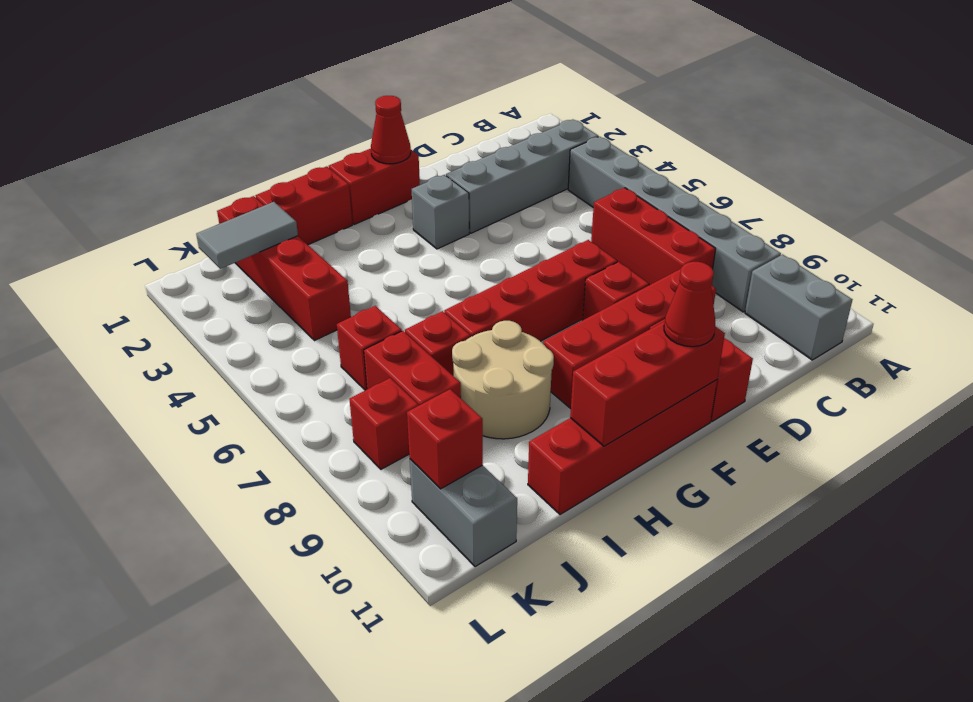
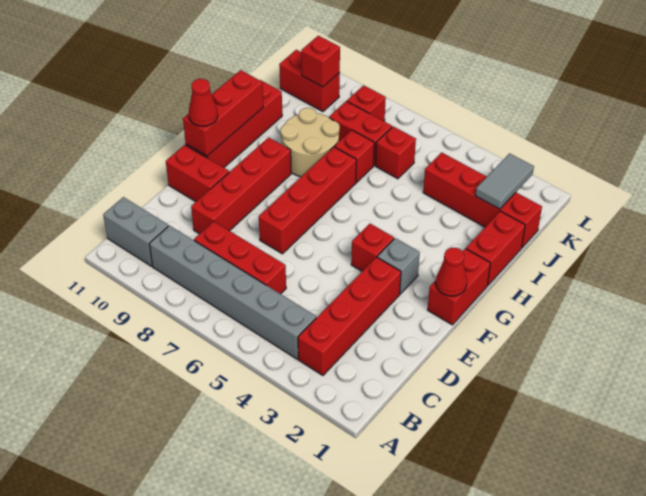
grey 1x4 brick [446,120,598,233] -> red 1x4 brick [298,257,401,375]
red 1x1 brick [583,262,649,320] -> red 1x1 brick moved to [351,224,394,271]
grey 1x2 brick [410,459,517,567] -> red 1x2 brick [279,50,340,112]

